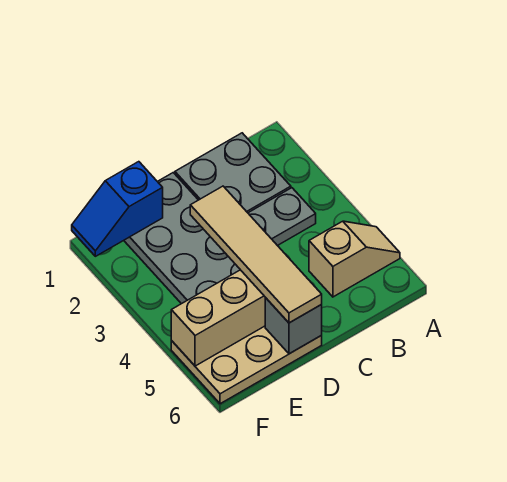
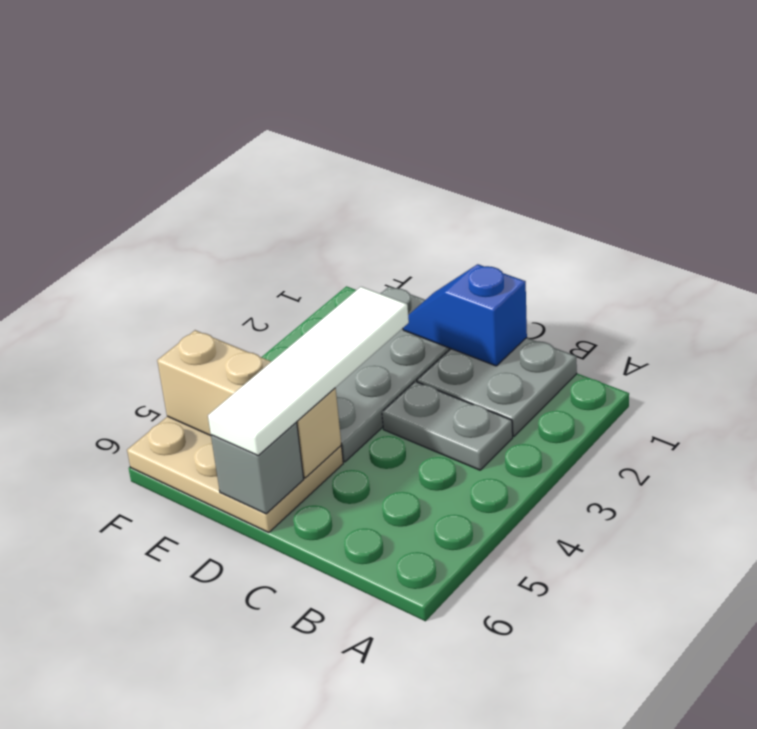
tan 1x2 slope [309,221,400,297] -> none
tan 1x4 tile [190,186,322,323] -> white 1x4 tile [208,287,409,456]
blue 1x2 slope [72,162,163,256] -> blue 1x2 slope moved to [403,264,527,366]

